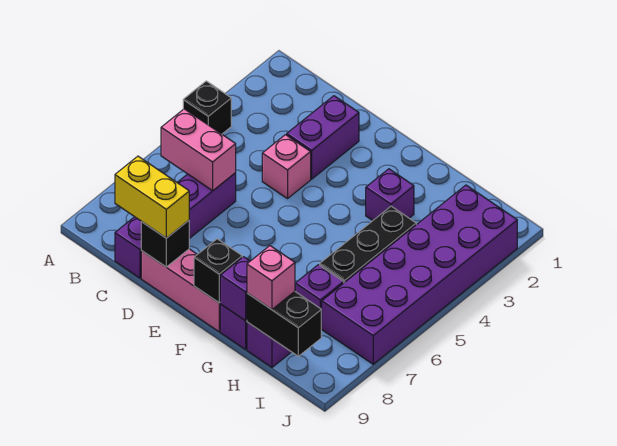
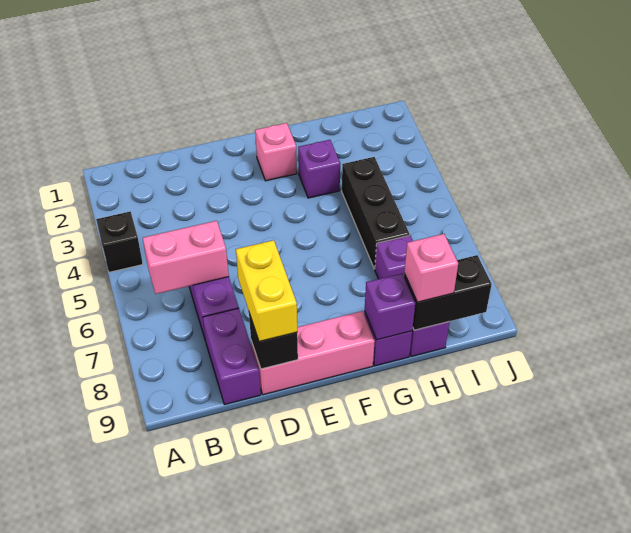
yellow 1x2 brick [115,156,189,238] -> yellow 1x2 brick turned to [236,240,297,342]
purple 1x2 brick [287,96,359,179] -> none
pink 1x1 brick [262,135,311,199] -> pink 1x1 brick moved to [255,123,297,181]
black 1x1 brick [194,239,242,303] -> none
purple 2x6 brick [322,185,517,364] -> none

